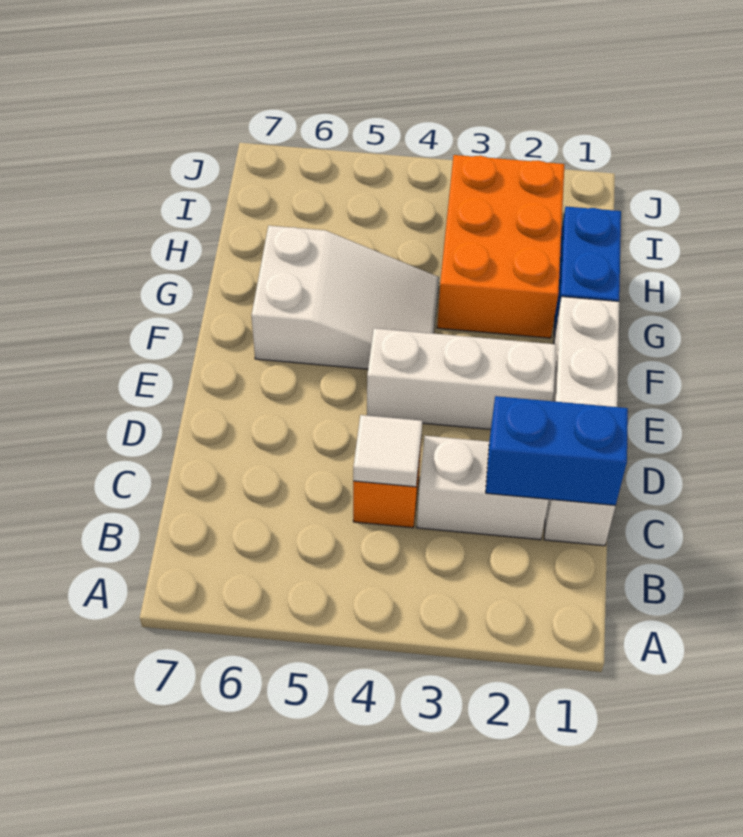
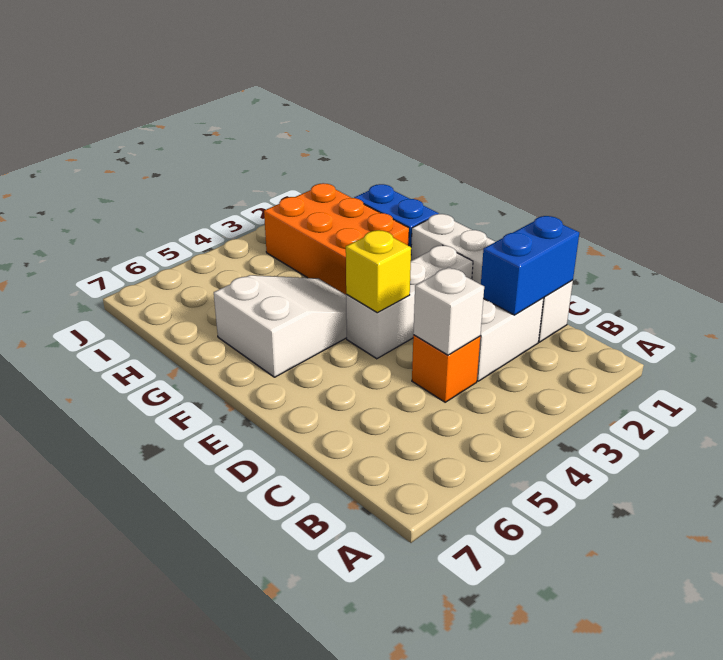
white 1x1 tile [353,415,422,487] -> white 1x1 brick [413,267,484,355]
none -> yellow 1x1 brick [346,230,411,313]

